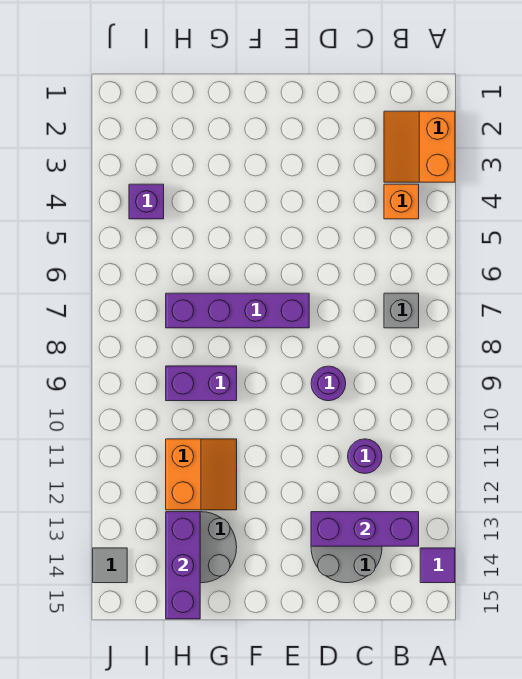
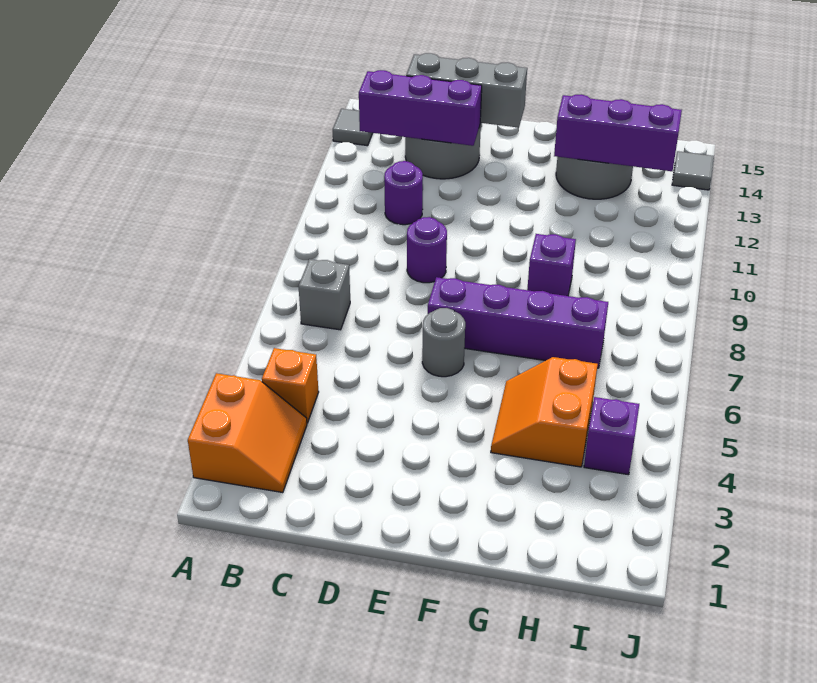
purple 1x1 tile [420,548,455,583] -> grey 1x1 tile [333,109,372,146]
none -> grey 1x3 brick [406,53,527,128]
none -> grey 1x1 round brick [422,308,465,377]
purple 1x2 brick [166,366,237,401] -> purple 1x1 brick [527,234,576,296]
orange 2x2 slope [166,439,237,510] -> orange 2x2 slope moved to [491,357,598,467]
purple 1x3 brick [166,512,200,619] -> purple 1x3 brick turned to [554,94,682,171]

